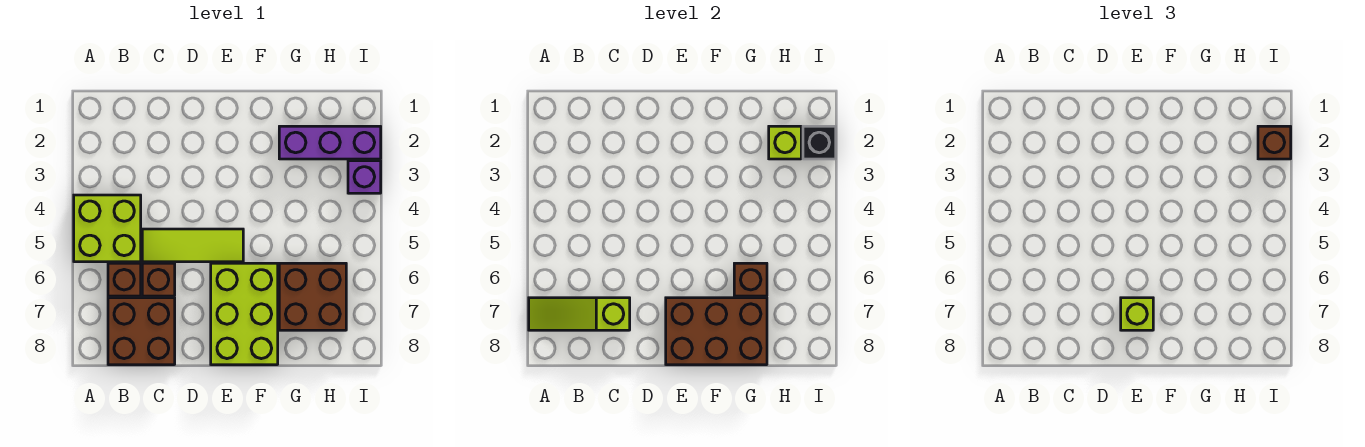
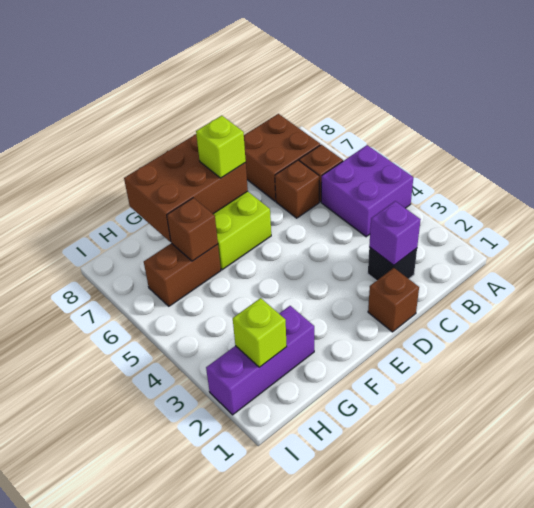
lime 2x2 brick [74,195,141,262] -> purple 2x2 brick [321,145,413,237]
lime 1x3 slope [529,298,630,330] -> none
lime 1x3 tile [142,229,243,262] -> none
brown 2x2 brick [279,263,346,330] -> brown 1x2 brick [144,243,221,306]
black 1x1 brick [803,126,836,159] -> black 1x1 brick moved to [368,247,417,281]
brown 1x1 brick [1258,126,1291,159] -> brown 1x1 brick moved to [368,268,419,332]
purple 1x1 brick [348,161,381,193] -> purple 1x1 brick moved to [369,201,421,266]

